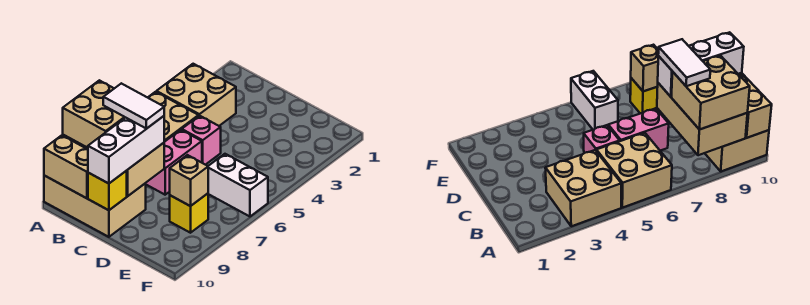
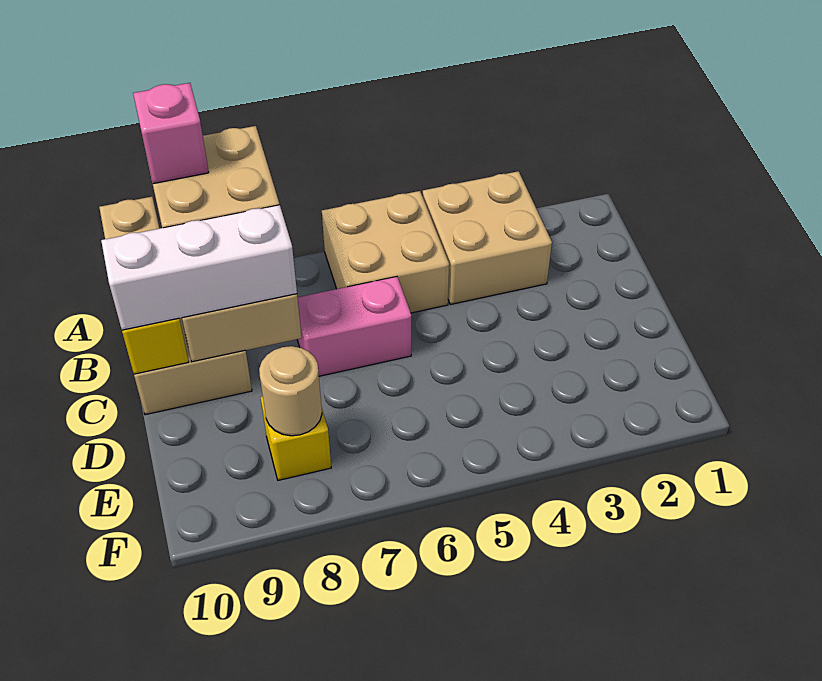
white 1x2 tile [103,83,164,129] -> none
pink 1x1 brick [182,116,221,165] -> pink 1x1 brick moved to [133,83,209,184]
white 1x2 brick [208,154,268,216] -> none
tan 1x1 brick [170,155,208,206] -> tan 1x1 round brick [259,346,322,436]

